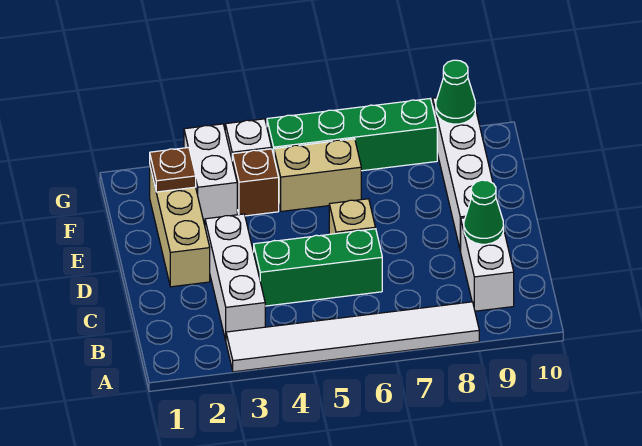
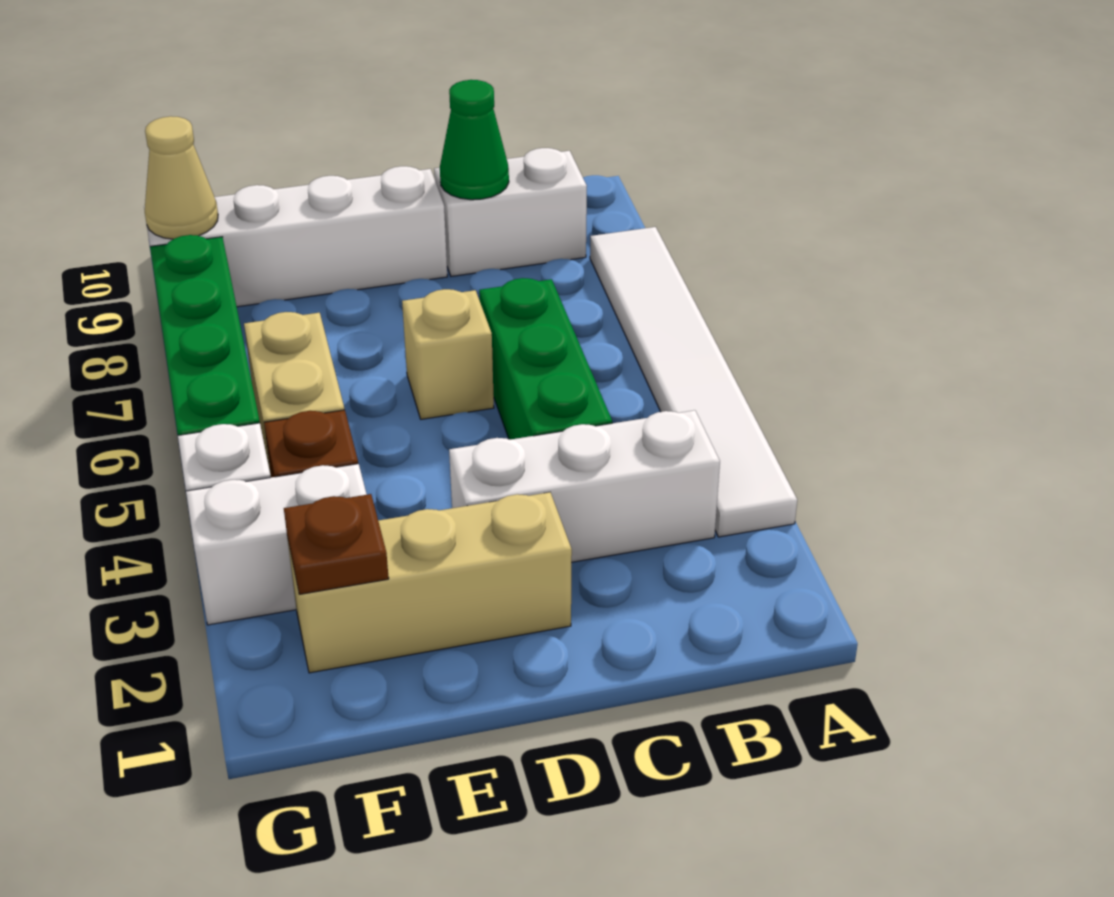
green 1x1 cone [436,60,475,124] -> tan 1x1 cone [145,116,218,239]

